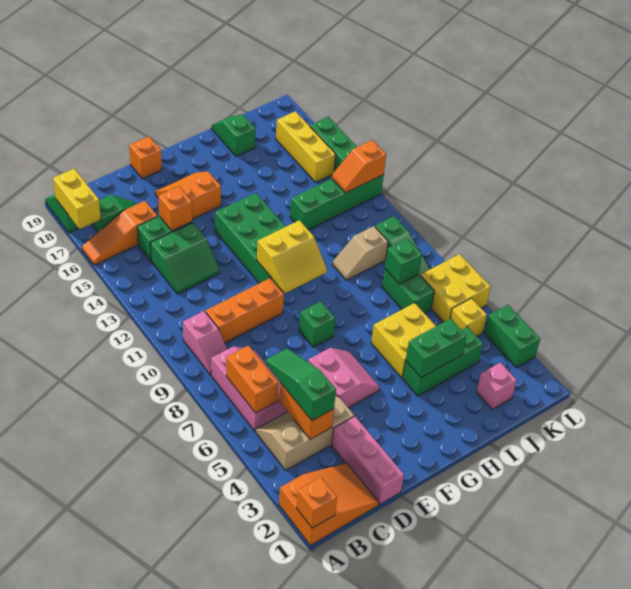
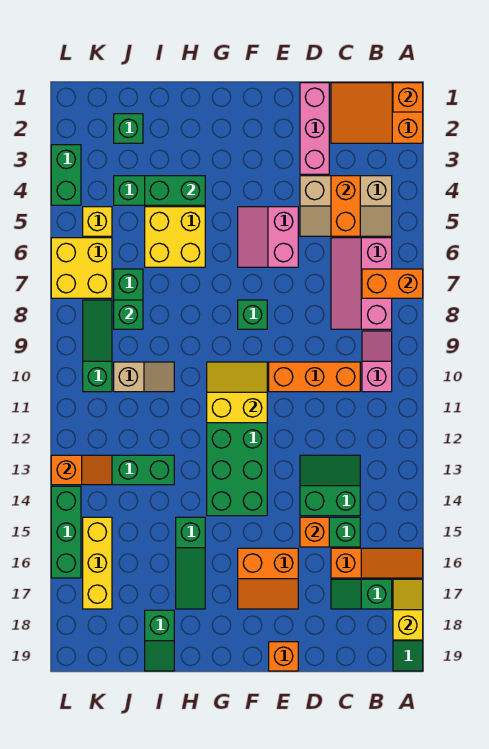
yellow 1x2 brick [53,169,101,229] -> yellow 1x2 slope [393,579,423,640]
orange 1x2 brick [226,346,279,413] -> orange 1x2 brick turned to [362,269,423,298]
green 1x3 slope [265,349,336,420] -> green 1x3 slope moved to [176,517,205,609]
pink 1x1 brick [477,363,517,409] -> green 1x1 brick [114,114,143,143]

